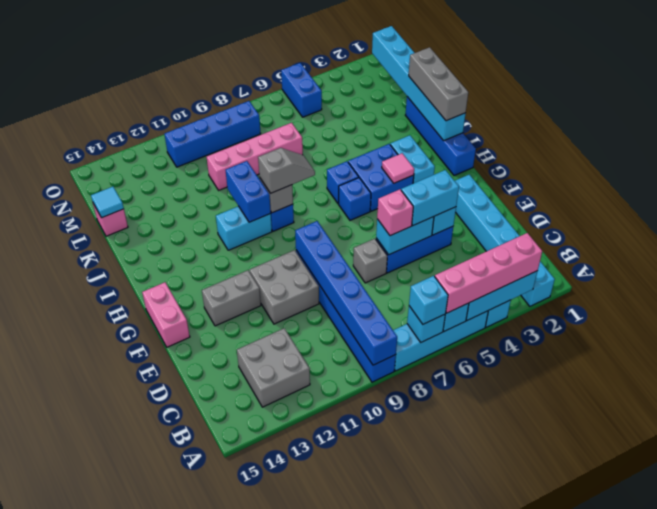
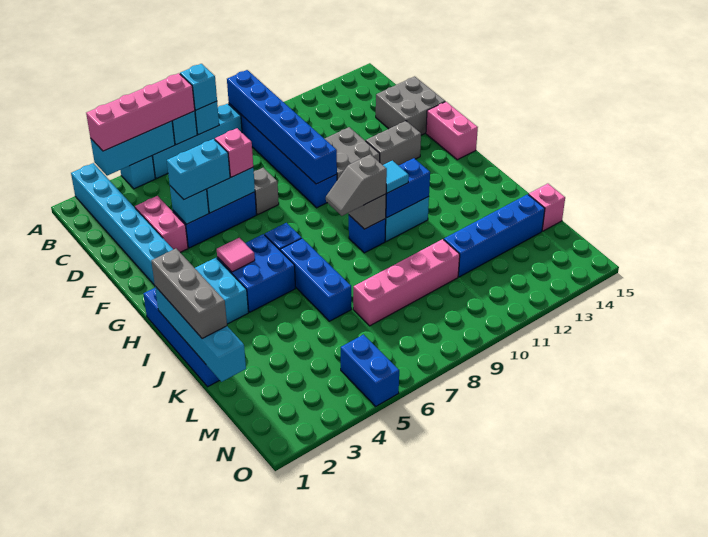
grey 2x2 brick [237,328,310,407] -> grey 2x2 brick moved to [376,76,445,135]
none -> pink 1x2 brick [135,196,188,252]
cyan 1x6 brick [372,26,466,141] -> cyan 1x4 brick [155,286,246,382]
blue 1x1 brick [327,161,359,204] -> blue 1x3 brick [280,238,351,321]
blue 1x2 brick [226,161,271,222] -> blue 1x2 brick turned to [386,158,430,218]
cyan 1x1 tile [91,187,124,218] -> cyan 1x1 tile moved to [383,161,409,193]
blue 1x4 brick [164,101,261,167] -> blue 1x4 brick moved to [444,194,545,277]

